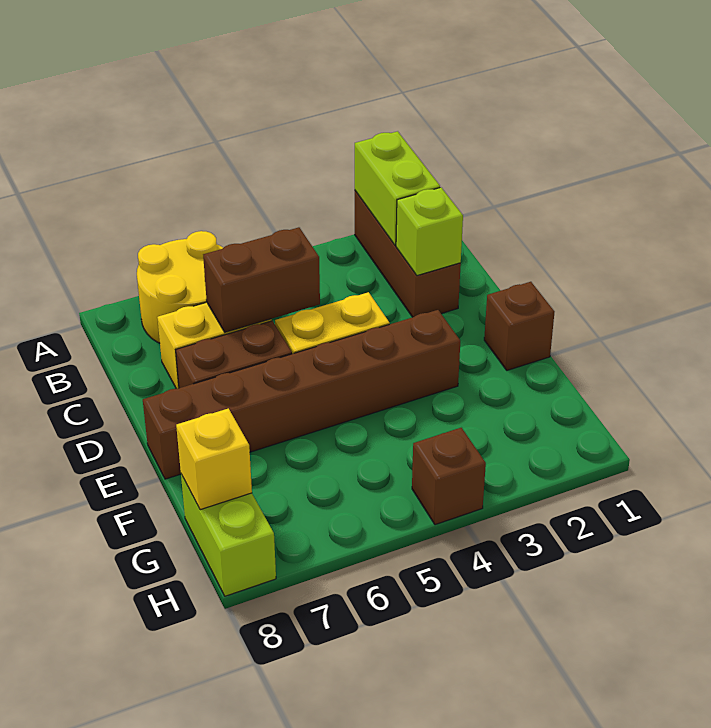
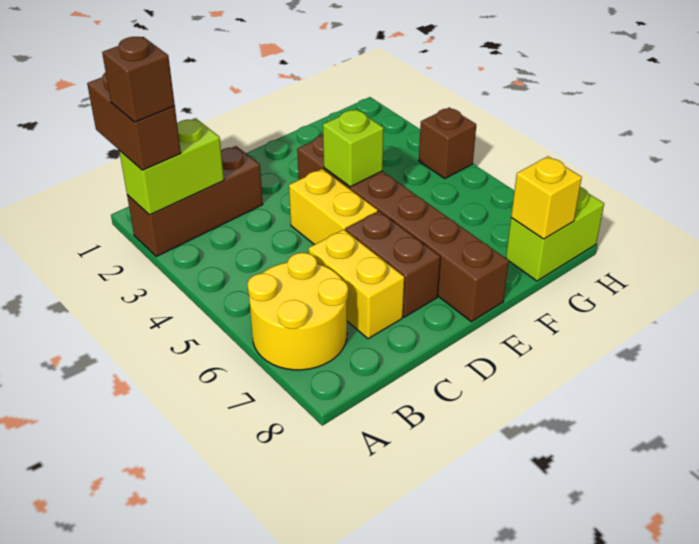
lime 1x1 brick [396,187,463,275] -> lime 1x1 brick moved to [323,109,384,187]
brown 1x2 brick [203,227,320,332] -> brown 1x2 brick moved to [87,72,181,170]
brown 1x1 brick [484,282,554,370] -> brown 1x1 brick moved to [102,37,175,122]

